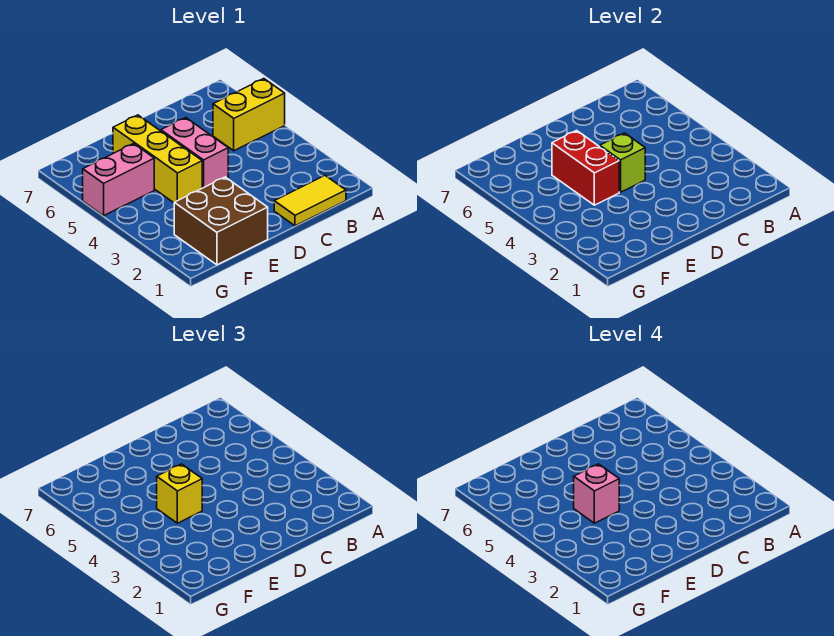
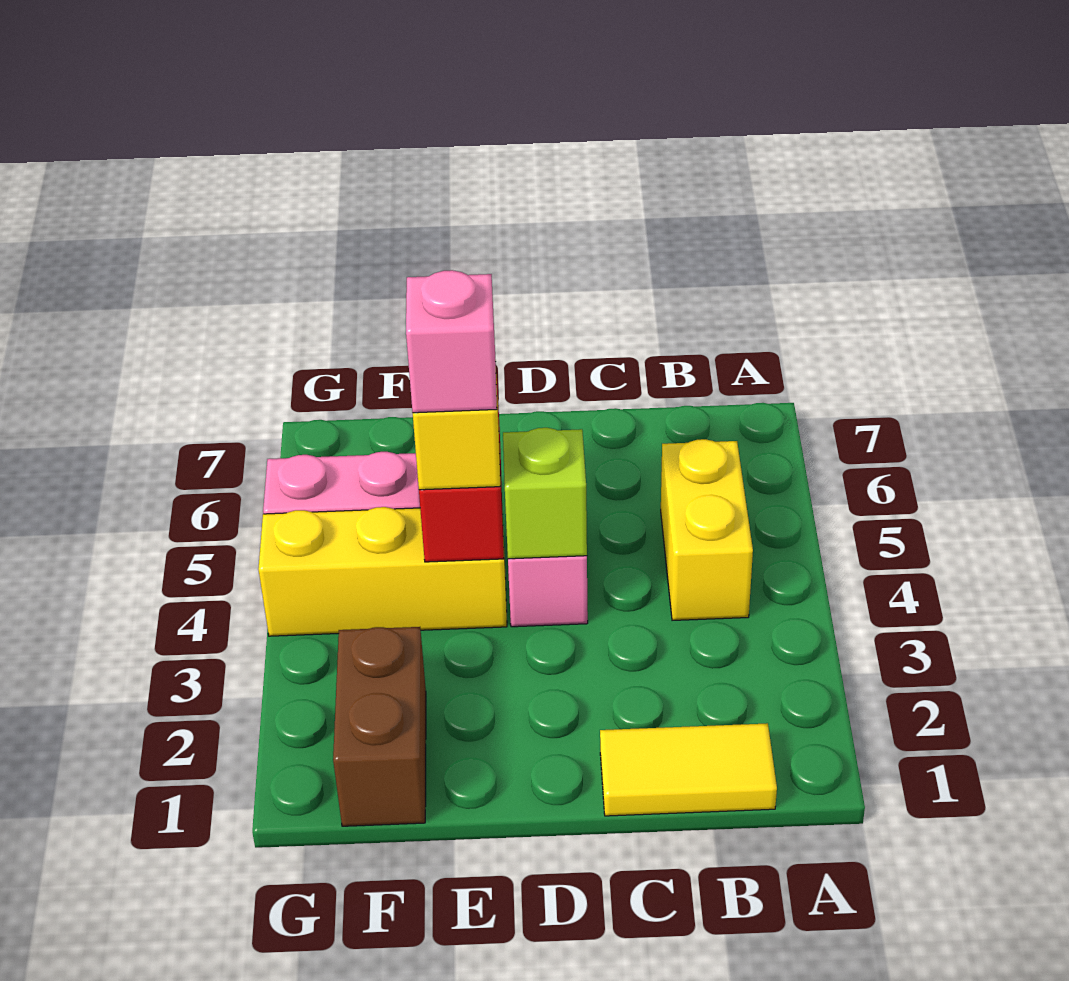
yellow 1x2 brick [213,79,285,151] -> yellow 1x2 brick turned to [661,439,753,620]
brown 2x2 brick [174,177,268,265] -> brown 1x2 brick [333,627,426,826]
yellow 1x3 brick [113,115,202,203] -> yellow 1x3 brick turned to [258,507,507,636]

